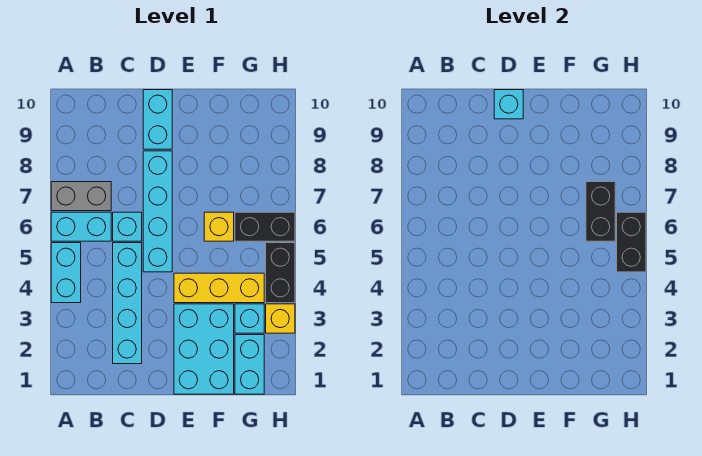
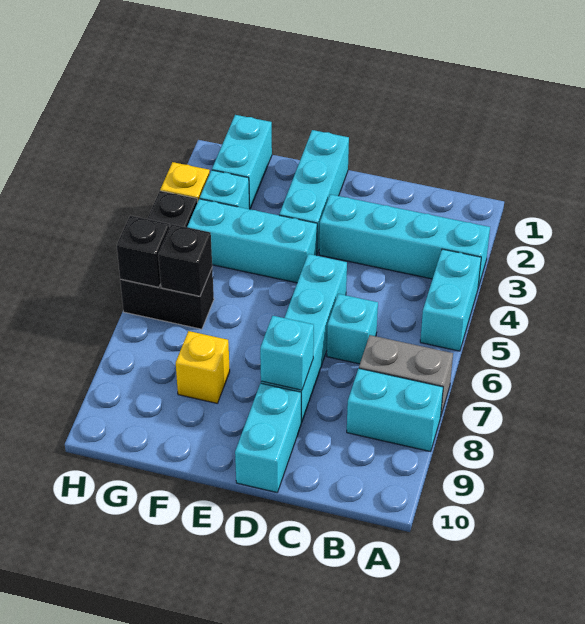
cyan 1x2 brick [51,212,111,241] -> cyan 1x2 brick moved to [347,368,443,452]
cyan 1x4 brick [113,243,142,364] -> cyan 1x4 brick turned to [319,194,490,287]
cyan 1x1 brick [494,90,523,119] -> cyan 1x1 brick moved to [260,316,314,390]
cyan 2x3 brick [174,304,234,394] -> cyan 1x3 brick [279,130,349,254]
yellow 1x3 brick [174,273,264,303] -> cyan 1x3 brick [187,199,317,283]
yellow 1x1 brick [204,212,234,241] -> yellow 1x1 brick moved to [176,331,230,403]
black 1x2 brick [586,182,615,241] -> black 1x1 brick [158,224,212,296]
black 1x2 brick [617,212,646,272] -> black 1x1 brick [117,216,170,287]

